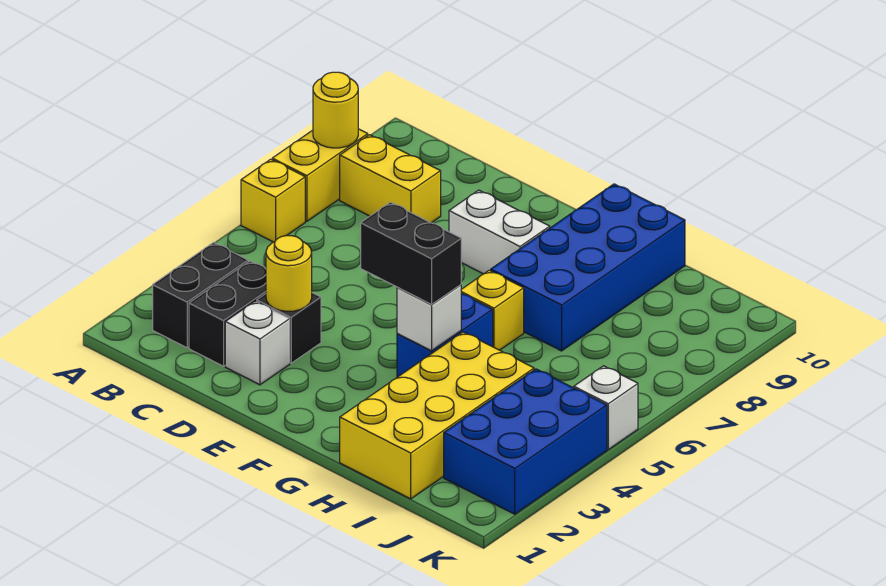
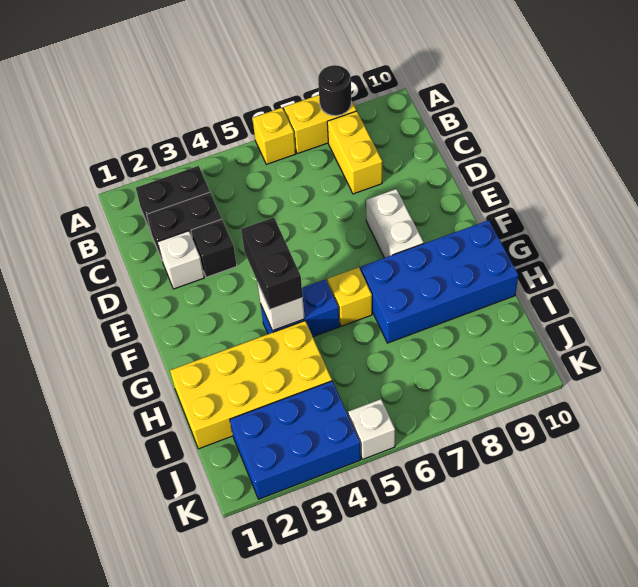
yellow 1x1 round brick [313,72,358,148] -> black 1x1 round brick [318,65,351,116]
yellow 1x1 round brick [266,236,312,311] -> none

